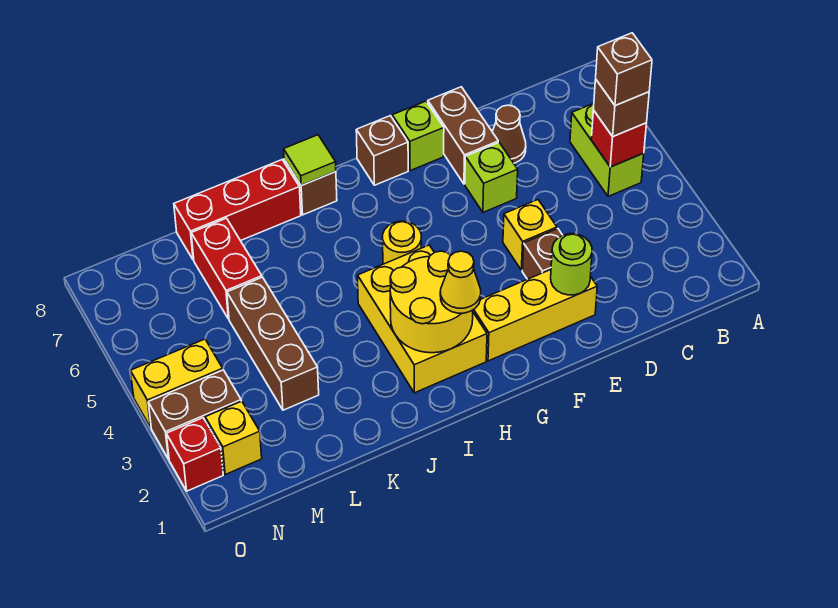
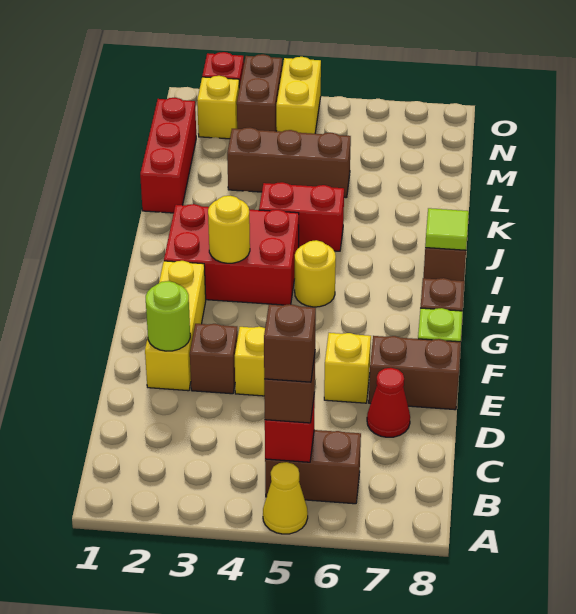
lime 1x2 brick [570,103,644,196] -> brown 1x2 brick [265,430,361,504]
brown 1x1 cone [492,105,526,163] -> red 1x1 cone [367,368,410,437]
lime 1x1 brick [465,143,518,212] -> yellow 1x1 brick [324,333,371,403]
yellow 2x3 brick [358,245,487,393] -> red 2x3 brick [164,204,299,305]
yellow 2x2 round brick [390,251,473,353] -> yellow 1x1 round brick [208,196,250,263]
yellow 1x1 cone [440,251,481,313] -> yellow 1x1 cone moved to [263,462,308,534]
red 1x3 brick [174,160,301,260] -> red 1x3 brick moved to [140,98,196,213]
red 1x2 brick [191,218,262,319] -> red 1x2 brick moved to [259,182,344,251]

